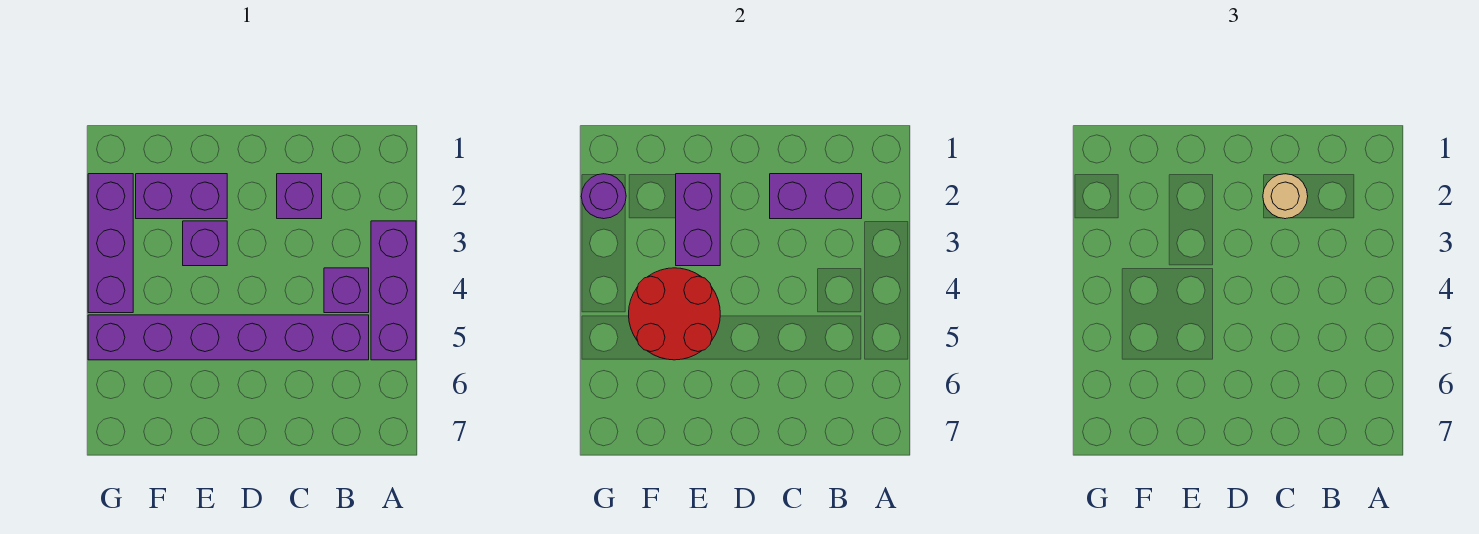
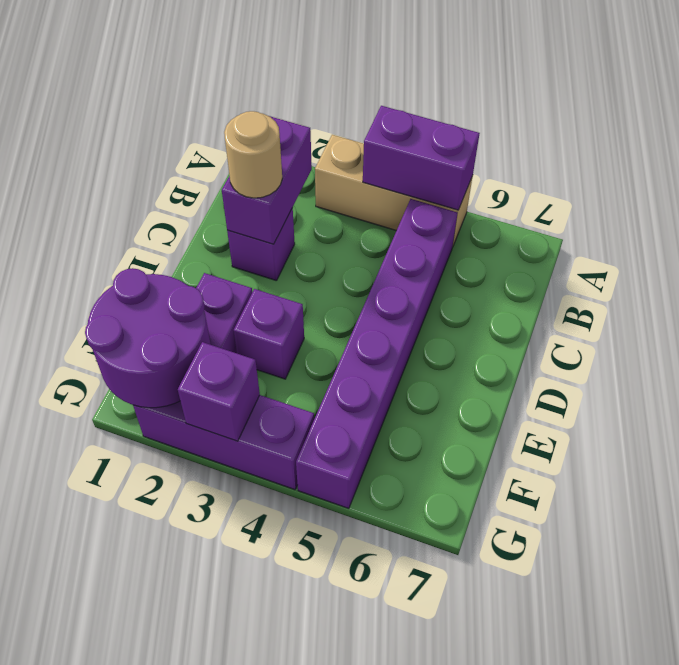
purple 1x3 brick [371,221,416,360] -> tan 1x3 brick [315,135,473,247]
purple 1x1 brick [324,268,369,313] -> purple 1x1 brick moved to [178,342,260,441]
purple 1x2 brick [676,174,720,266] -> purple 1x2 brick moved to [363,106,480,210]
red 2x2 round brick [629,268,720,360] -> none
purple 1x1 round brick [581,174,626,219] -> purple 2x2 round brick [85,268,211,408]

